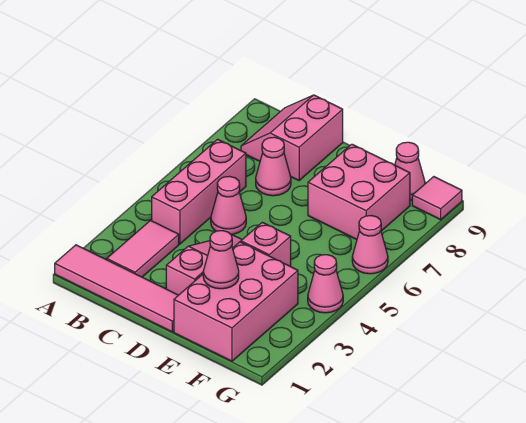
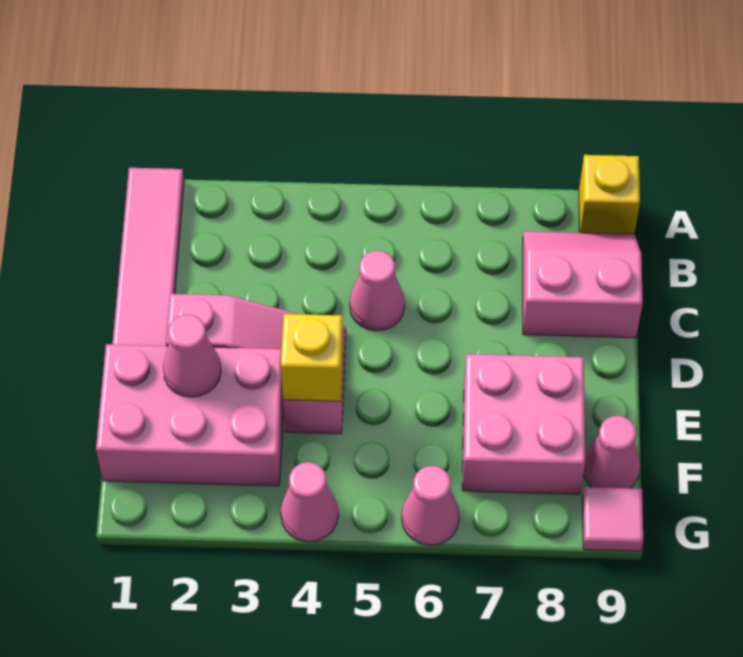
none -> yellow 1x1 brick [579,155,640,234]
pink 1x2 tile [107,221,179,277] -> none
pink 1x3 brick [152,139,246,244] -> none
pink 1x1 cone [256,137,291,196] -> none
none -> yellow 1x1 brick [281,314,343,401]

